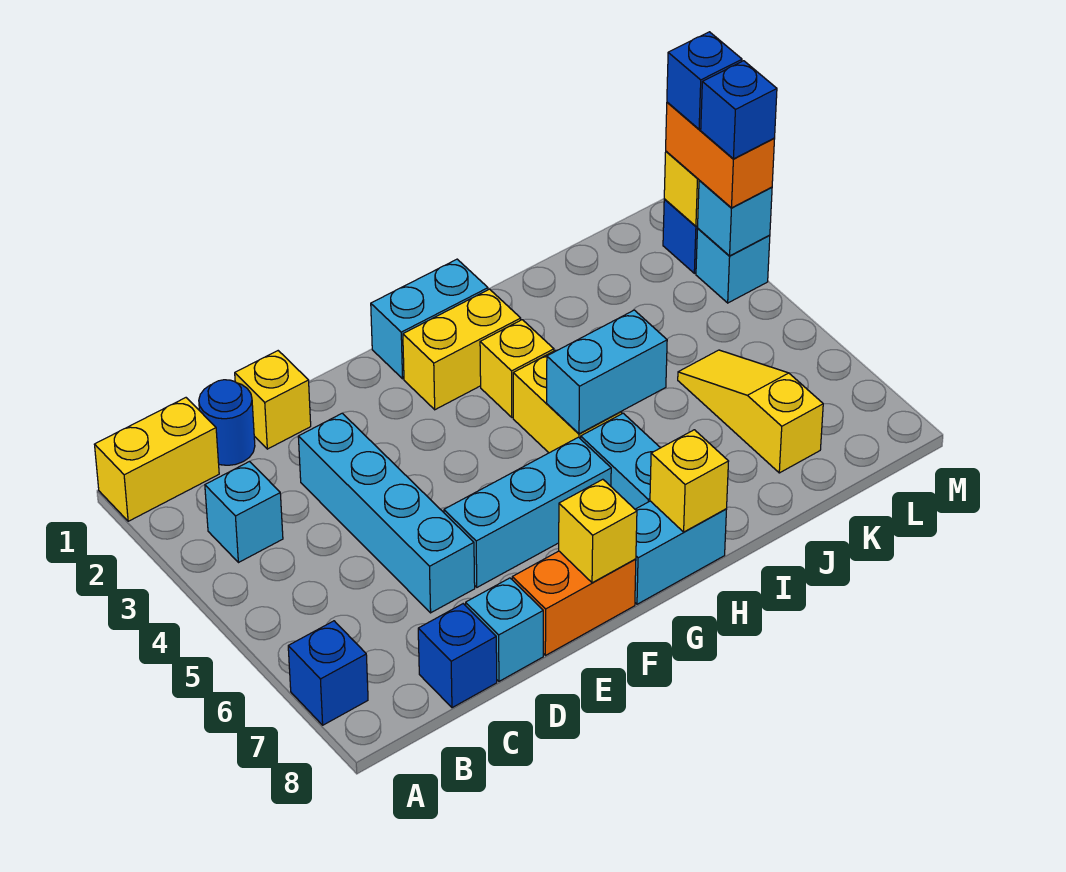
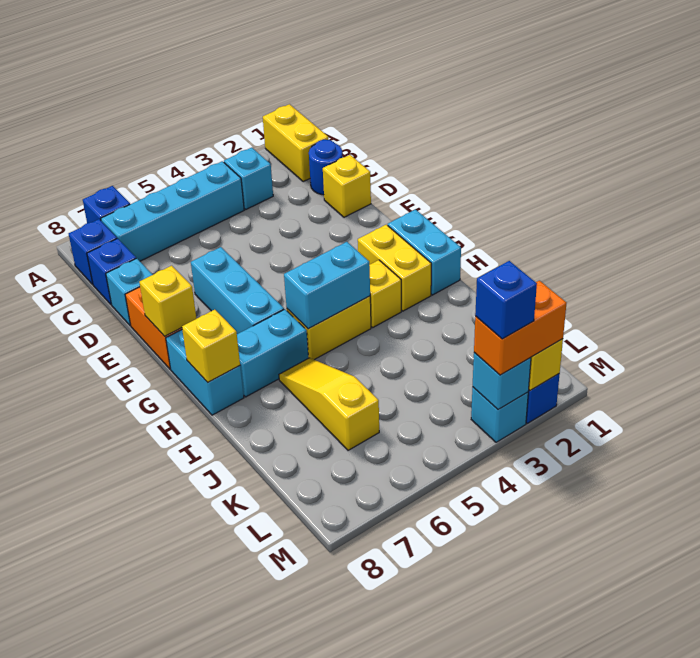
cyan 1x4 brick [298,413,475,613] -> cyan 1x4 brick moved to [101,161,244,261]
cyan 1x2 brick [547,310,667,434] -> cyan 1x2 brick turned to [284,242,370,329]
yellow 1x3 slope [678,350,823,473] -> yellow 1x3 slope turned to [279,358,379,450]
blue 1x1 brick [667,32,742,129] -> blue 1x1 brick moved to [69,219,117,284]

